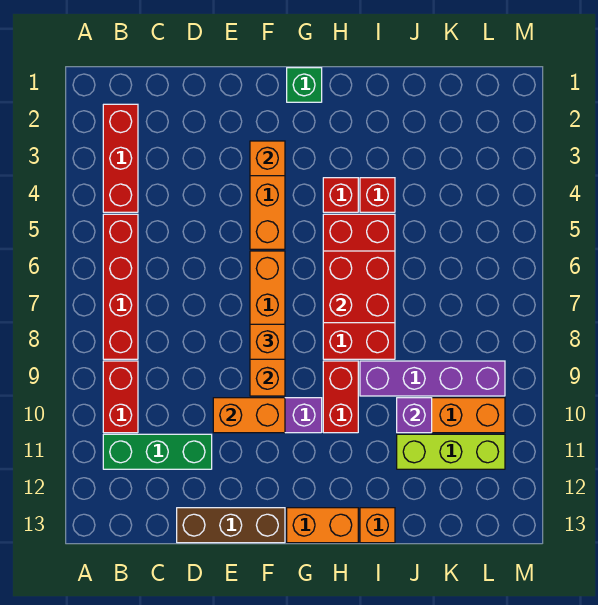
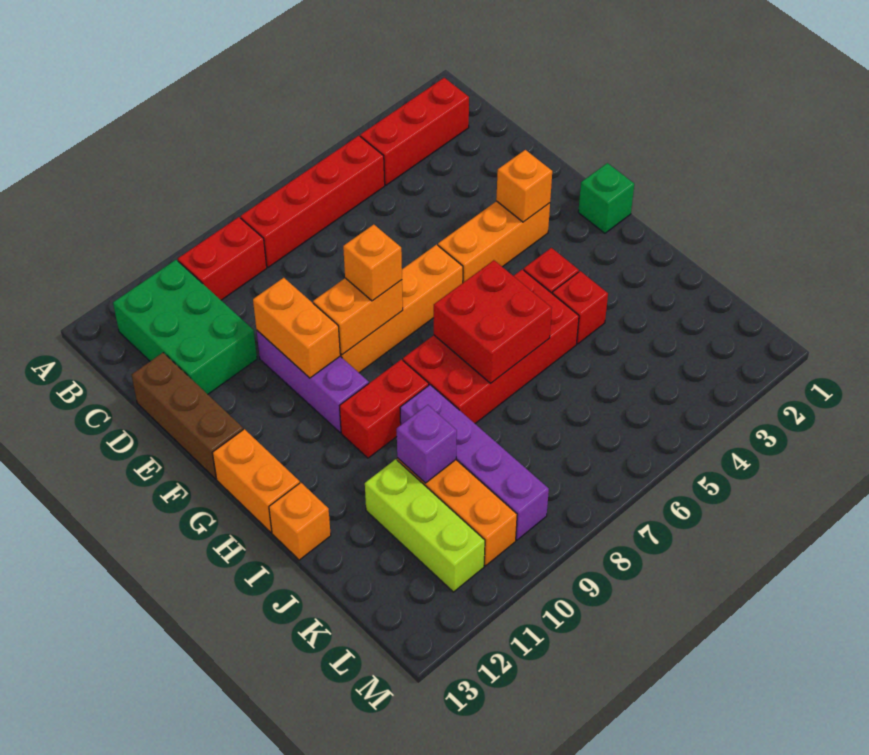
green 1x3 brick [103,434,212,469] -> green 2x3 brick [113,260,257,394]

